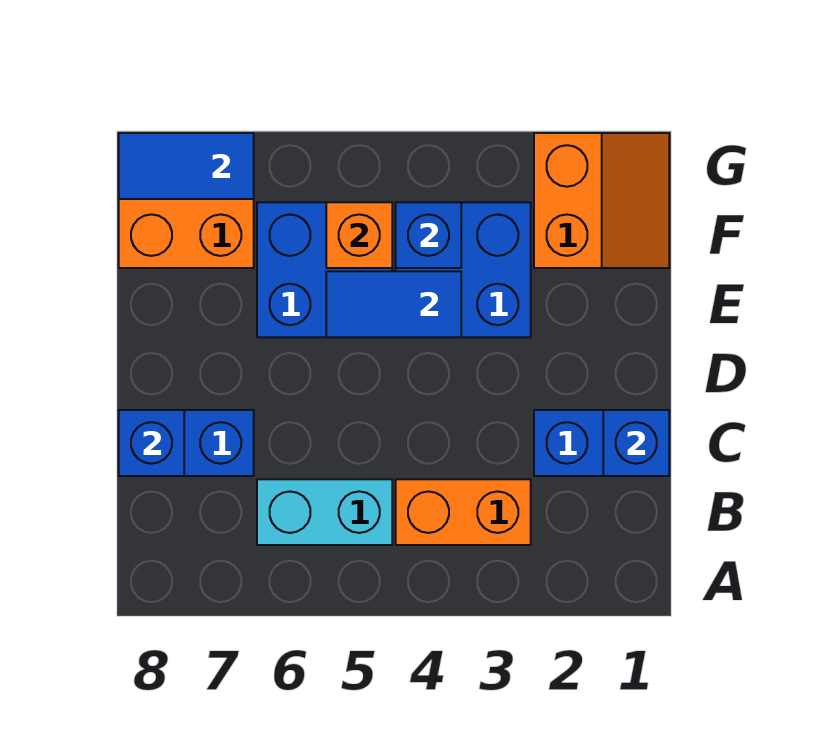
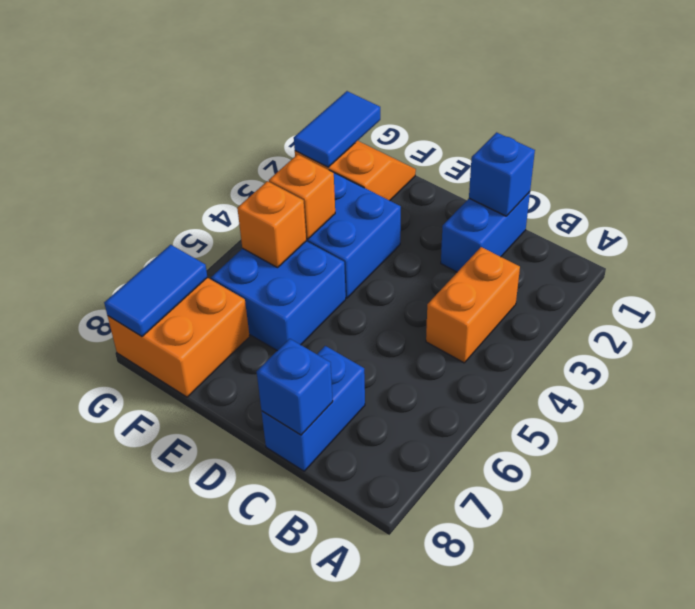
cyan 1x2 brick [257,479,392,545] -> none
blue 1x2 tile [326,271,461,337] -> blue 1x2 tile moved to [294,91,380,167]
blue 1x1 brick [396,202,461,268] -> orange 1x1 brick [269,154,335,239]

